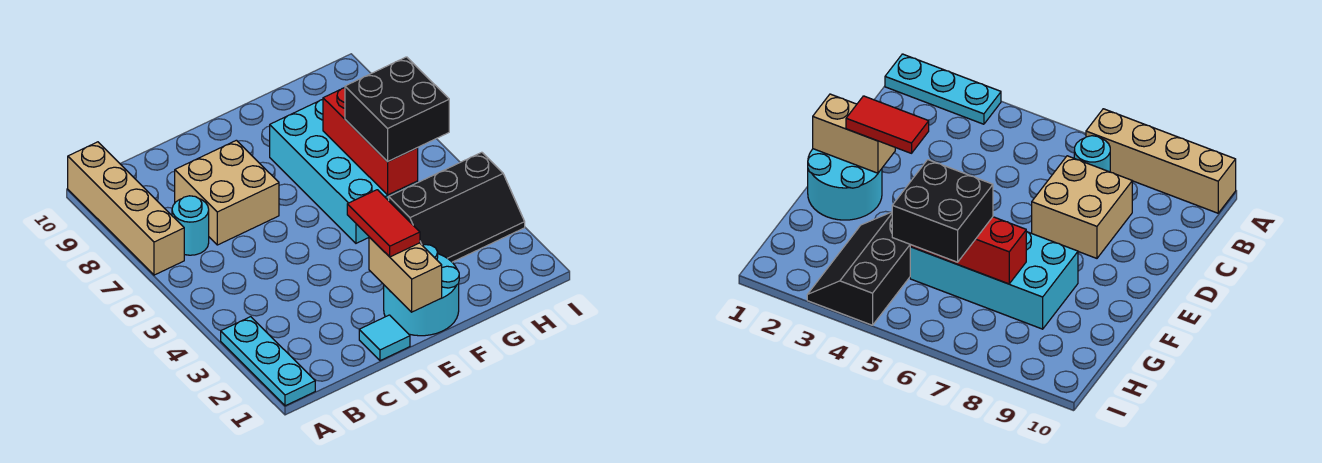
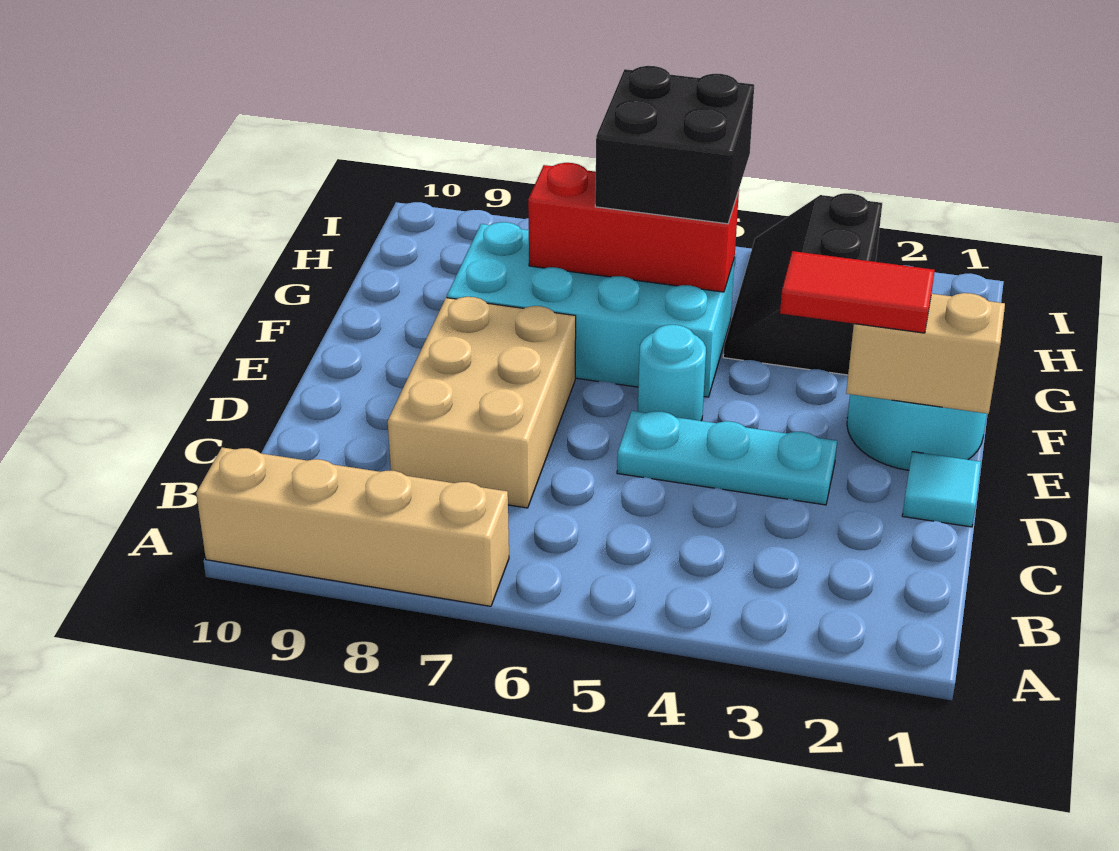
cyan 1x3 plate [221,317,315,406] -> cyan 1x3 plate moved to [617,411,837,505]
cyan 1x1 round brick [172,196,209,255] -> cyan 1x1 round brick moved to [638,325,706,421]
tan 2x2 brick [175,140,279,245] -> tan 2x3 brick [388,297,576,508]
black 2x3 slope [389,152,525,262] -> black 2x3 slope turned to [723,193,882,375]

